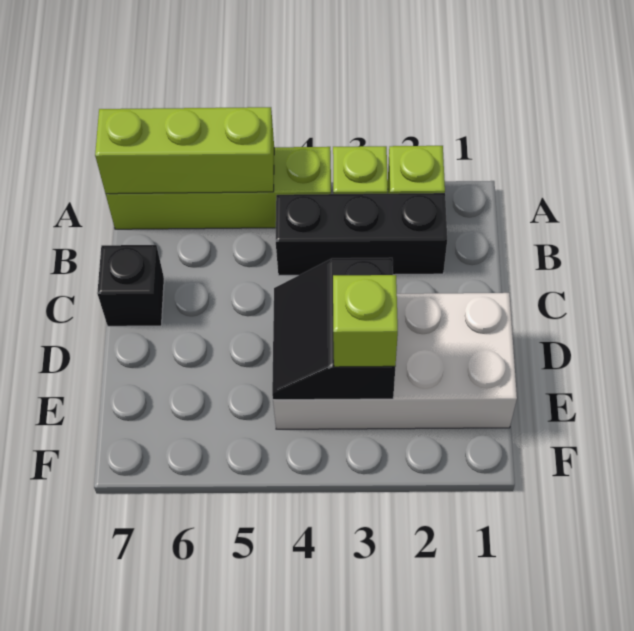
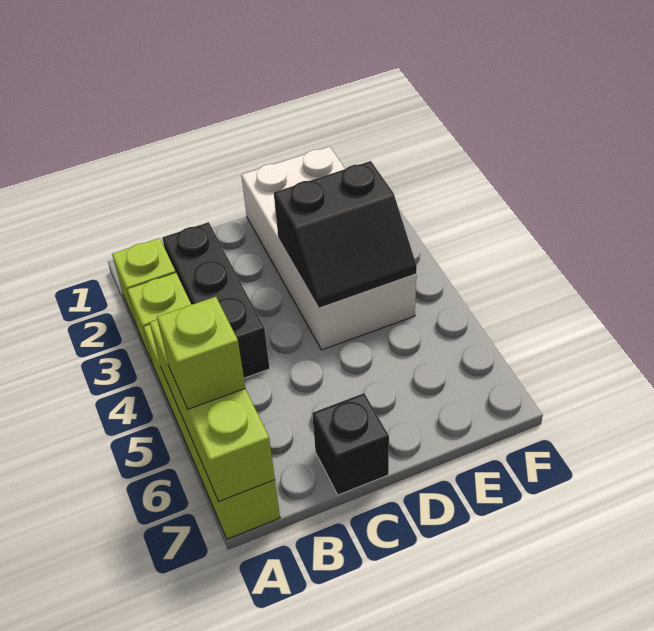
lime 1x1 brick [333,275,398,367] -> lime 1x1 brick moved to [157,297,245,409]

